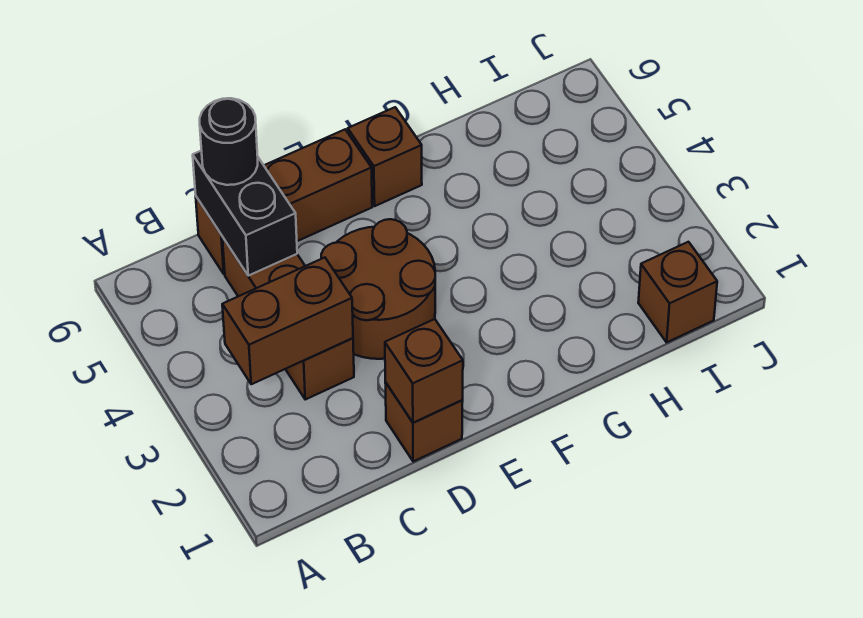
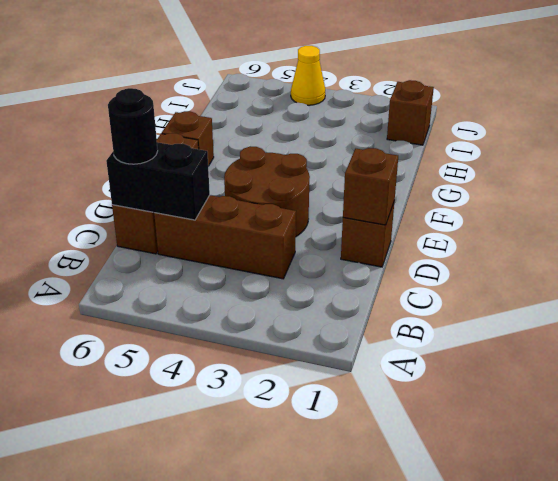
brown 1x2 brick [222,258,353,384] -> none
none -> yellow 1x1 cone [291,46,325,105]

